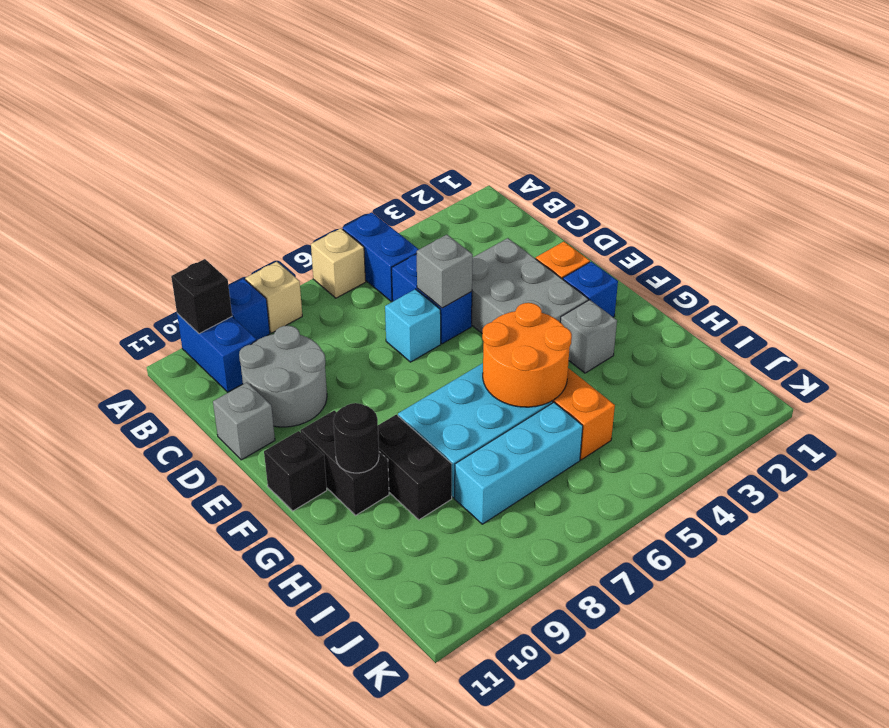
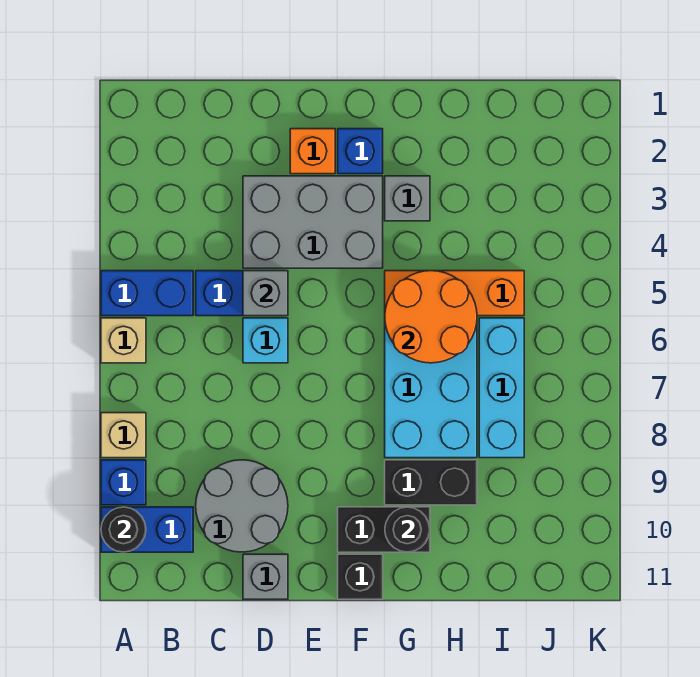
black 1x1 brick [171,259,232,334] -> black 1x1 round brick [101,507,146,552]

